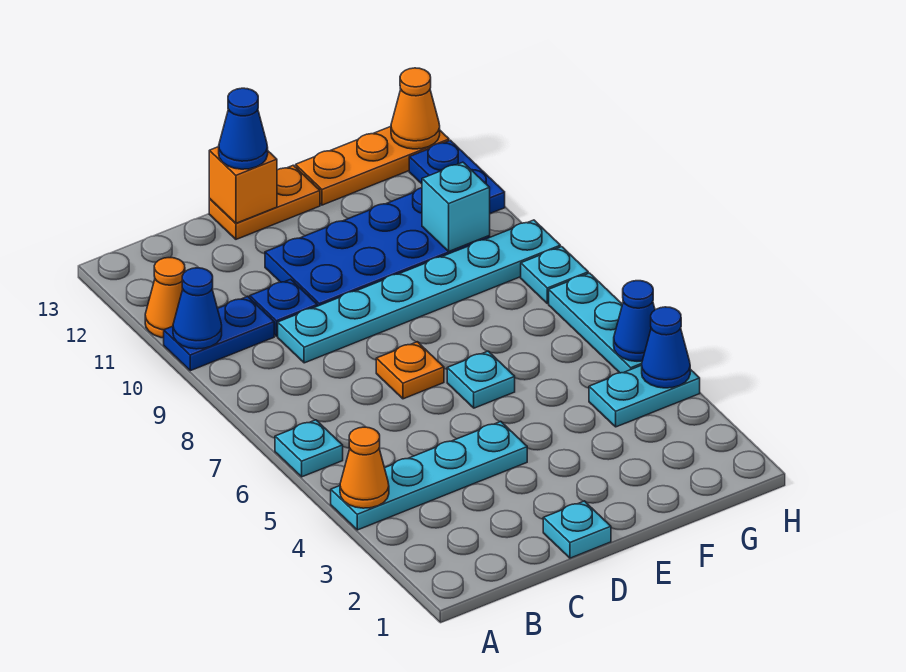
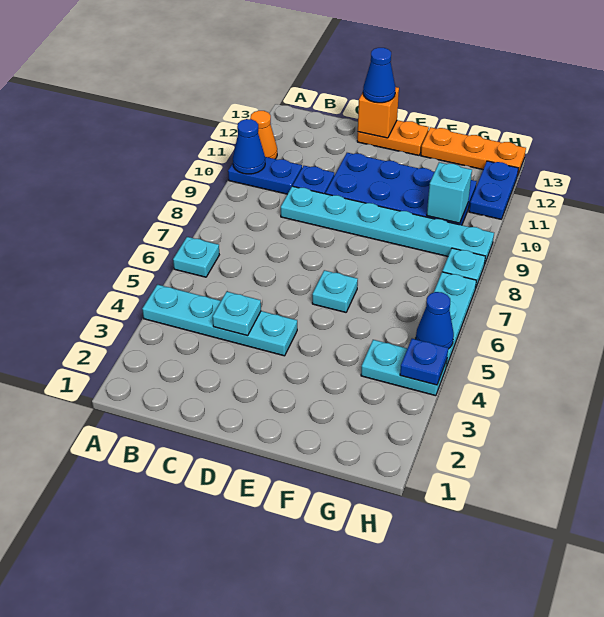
orange 1x1 cone [340,427,389,508] -> none
cyan 1x1 plate [543,501,611,558] -> cyan 1x1 plate moved to [213,292,261,336]
orange 1x1 plate [376,342,444,399] -> none
blue 1x1 cone [642,307,690,388] -> blue 1x1 plate [400,339,448,385]
orange 1x1 cone [391,68,440,149] -> none

